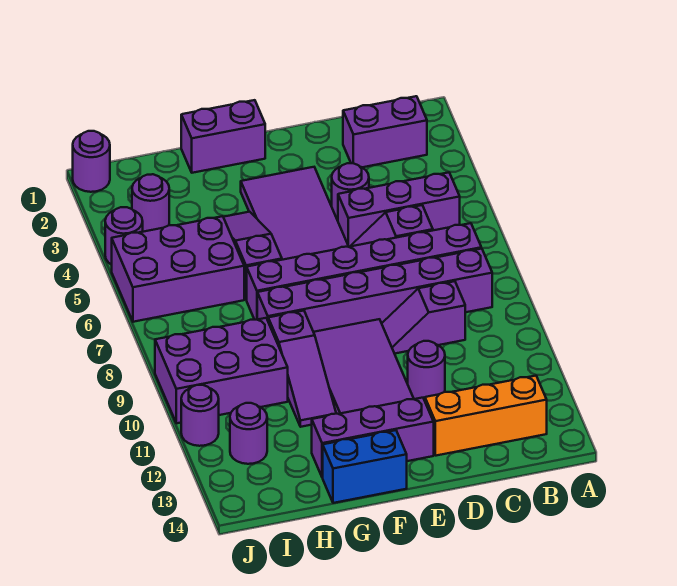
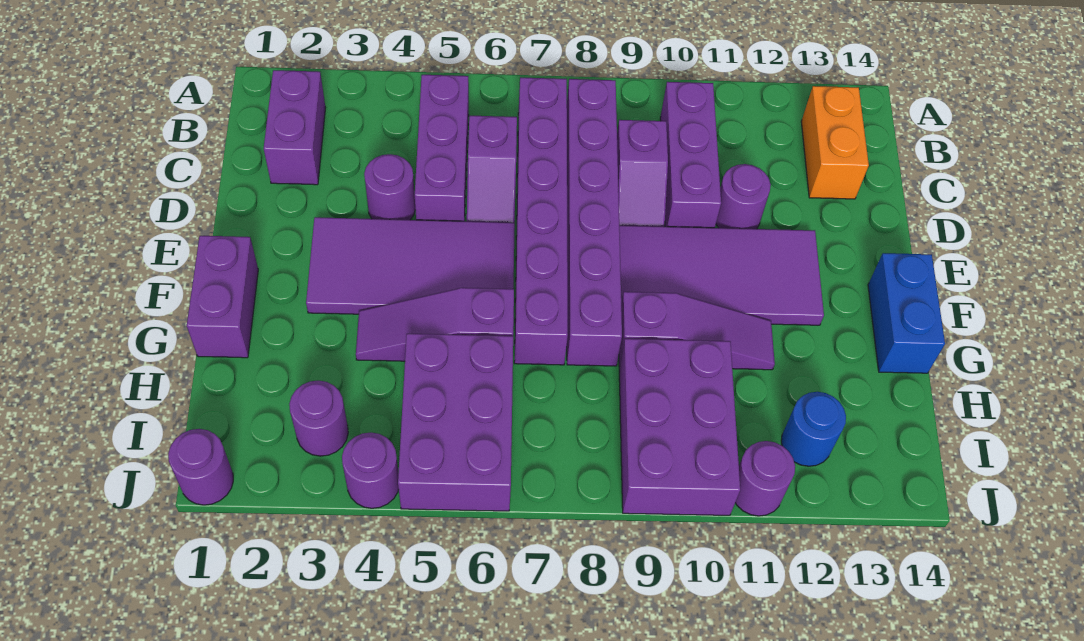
orange 1x3 brick [425,376,547,456] -> orange 1x2 brick [801,86,869,199]
purple 1x3 brick [312,398,434,478] -> purple 1x3 brick moved to [660,82,721,228]
purple 1x1 round brick [230,403,267,464] -> blue 1x1 round brick [781,392,846,466]

